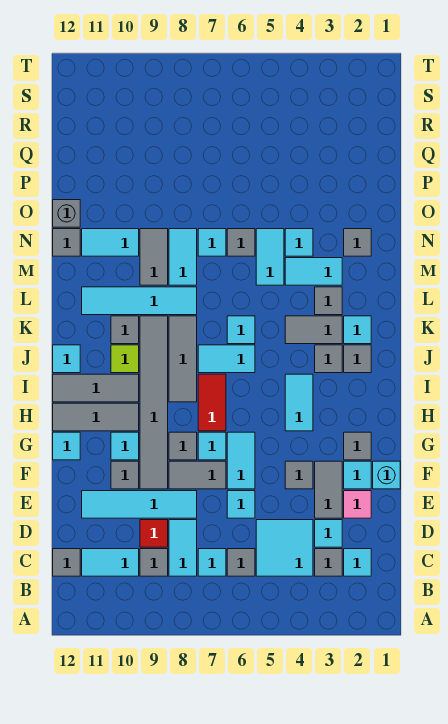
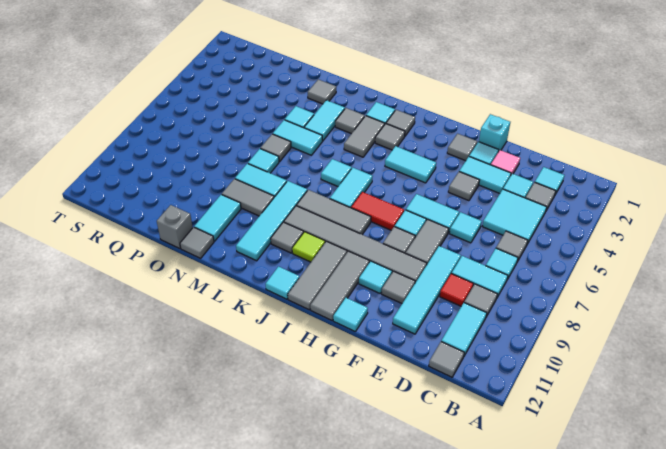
grey 1x2 tile [315,461,342,518] -> cyan 1x2 tile [459,157,511,193]

